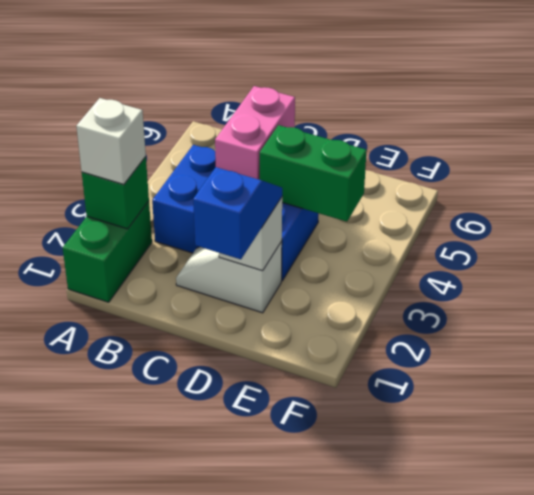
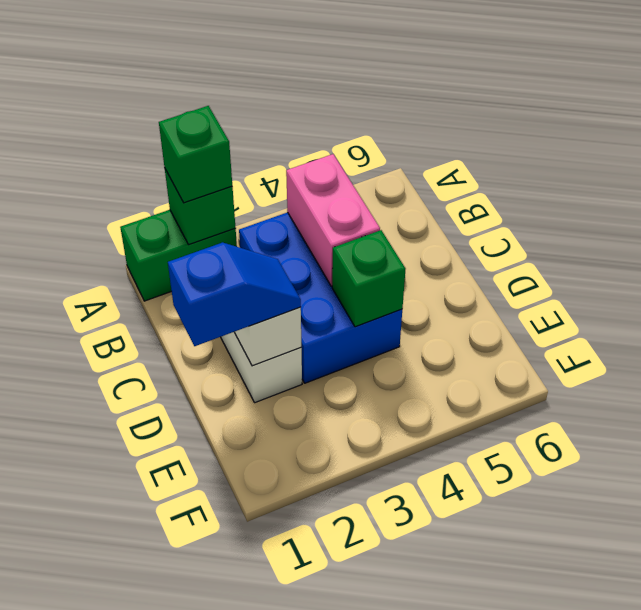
white 1x1 brick [76,98,146,185] -> green 1x1 brick [159,106,232,203]
pink 1x2 brick [215,86,295,180] -> pink 1x2 brick turned to [286,154,380,286]
green 1x2 brick [260,125,367,222] -> green 1x1 brick [332,230,405,327]

